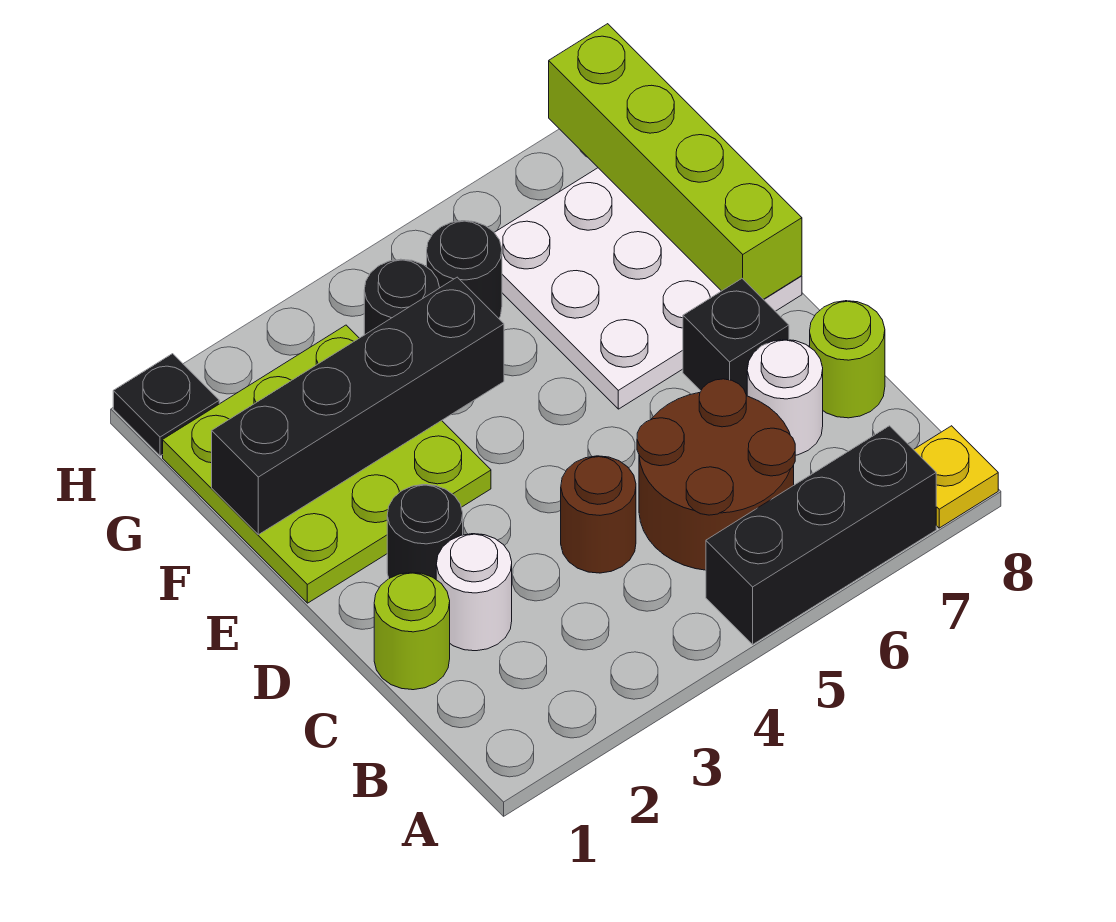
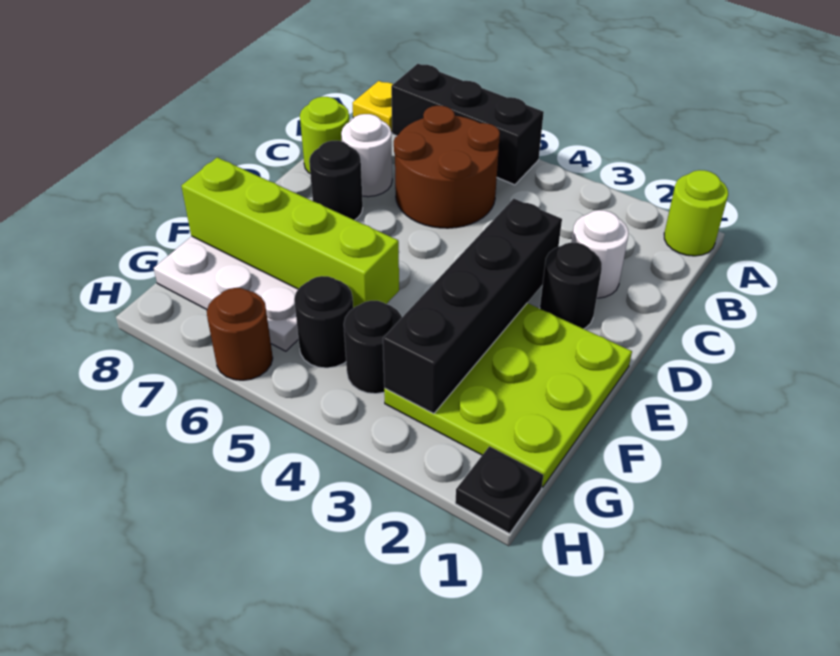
lime 1x1 round brick [374,572,450,690] -> lime 1x1 round brick moved to [664,170,728,256]
brown 1x1 round brick [561,456,636,573] -> brown 1x1 round brick moved to [207,288,273,380]
black 1x1 brick [683,279,789,396] -> black 1x1 round brick [309,141,363,220]
lime 1x4 brick [549,24,802,299] -> lime 1x4 brick turned to [182,157,399,308]
black 1x4 brick [212,277,504,535] -> black 1x4 brick turned to [383,199,562,414]

